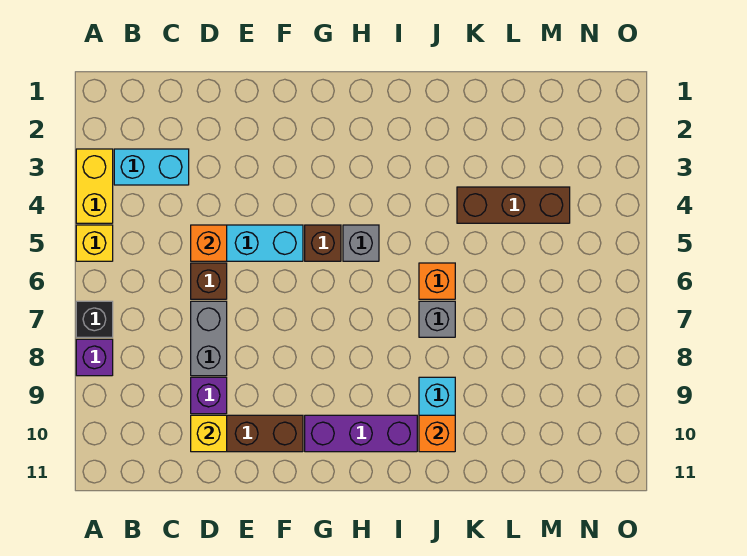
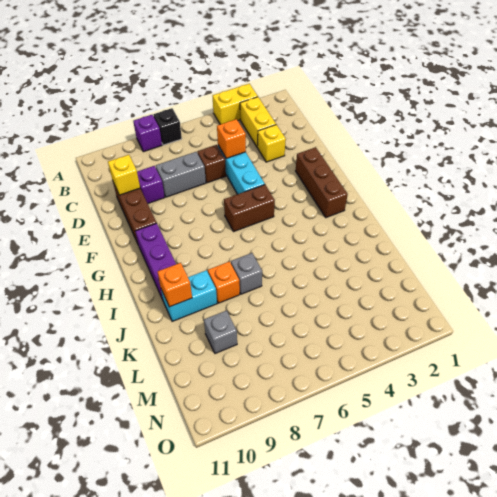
yellow 1x1 brick [76,225,113,261] -> yellow 1x1 brick moved to [257,125,286,162]
cyan 1x2 brick [114,149,189,185] -> yellow 1x2 brick [240,97,276,147]
brown 1x1 brick [305,225,341,261] -> brown 1x2 brick [224,185,275,232]
grey 1x1 brick [343,225,379,261] -> grey 1x1 brick moved to [204,310,237,354]
orange 1x1 brick [419,263,455,299] -> orange 1x1 brick moved to [208,261,240,303]
brown 1x3 brick [457,187,570,223] -> brown 1x3 brick moved to [296,147,348,218]

